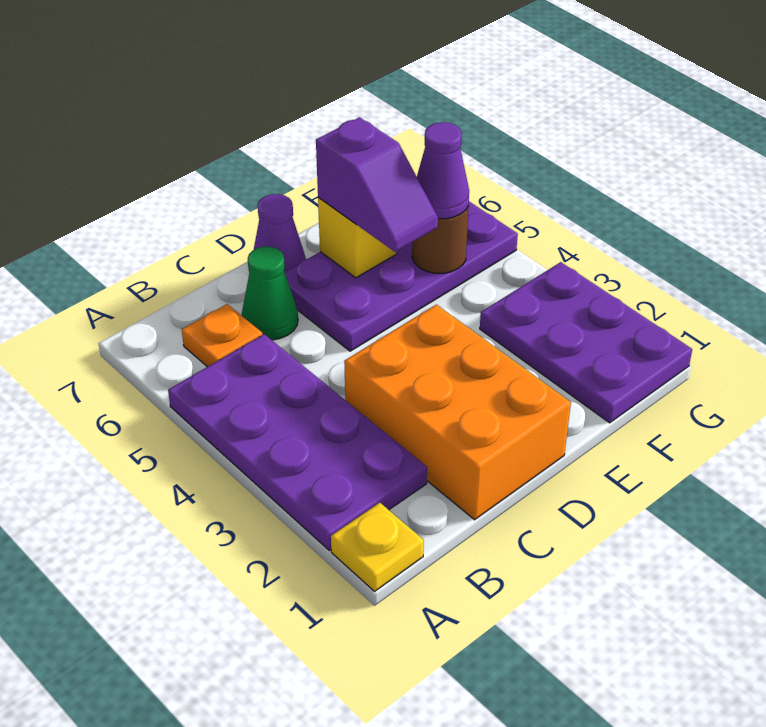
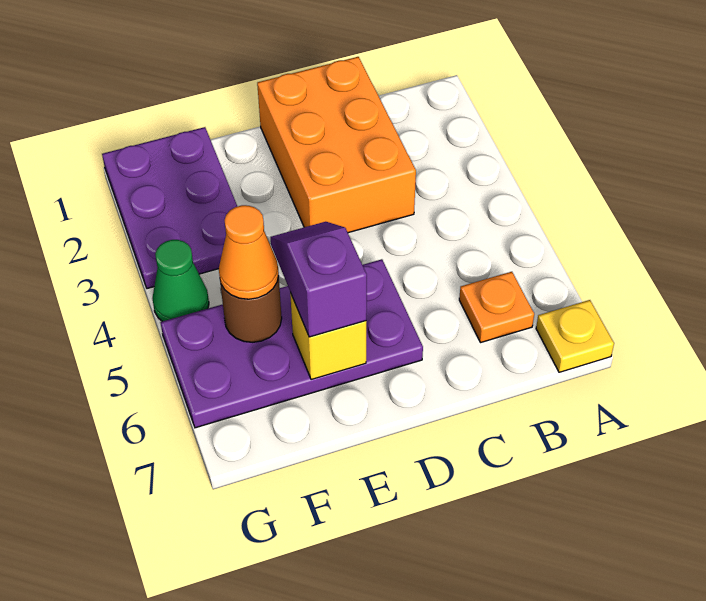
yellow 1x1 plate [331,503,424,591] -> yellow 1x1 plate moved to [536,300,614,372]
purple 2x4 plate [168,334,427,550] -> none
green 1x1 cone [242,247,298,340] -> green 1x1 cone moved to [152,240,209,321]
purple 1x1 cone [254,194,306,272] -> none
purple 1x1 cone [417,122,469,219] -> orange 1x1 cone [219,205,279,299]

